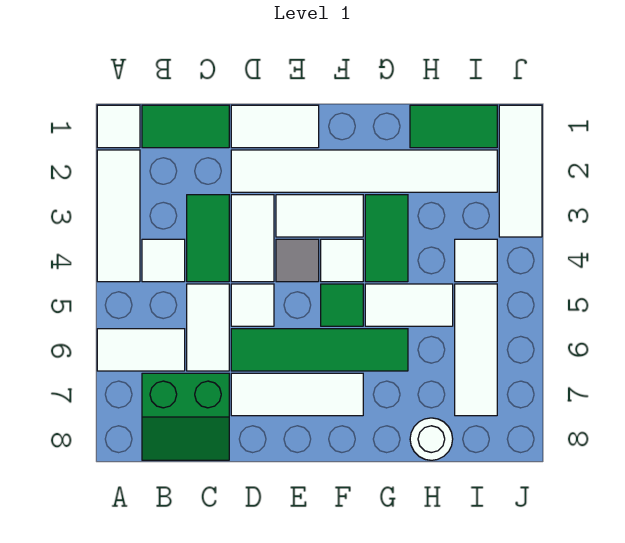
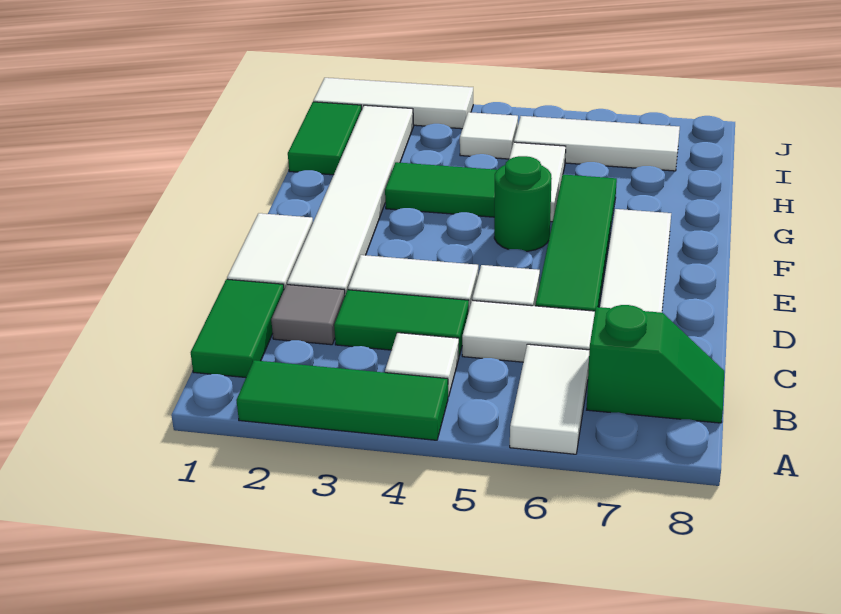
white 1x1 tile [97,105,140,148] -> none
white 1x3 tile [97,150,140,282] -> green 1x3 tile [236,360,448,440]
green 2x2 slope [142,373,229,460] -> green 1x2 slope [587,305,724,423]
white 1x2 tile [276,195,363,237] -> none
grey 1x1 tile [276,239,319,282] -> grey 1x1 tile moved to [271,285,345,345]
white 1x1 tile [321,239,363,282] -> none
green 1x1 tile [321,284,363,326] -> green 1x1 round brick [494,156,552,251]
white 1x1 round brick [410,418,453,460] -> none

